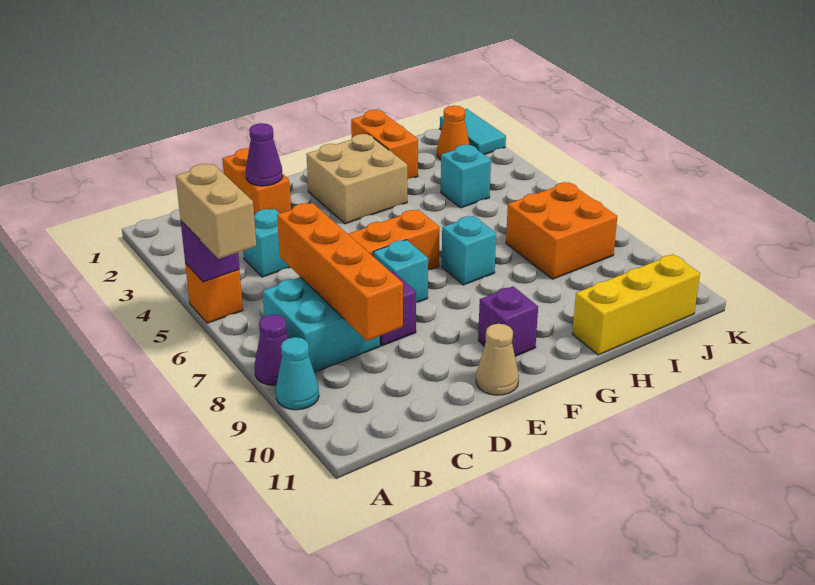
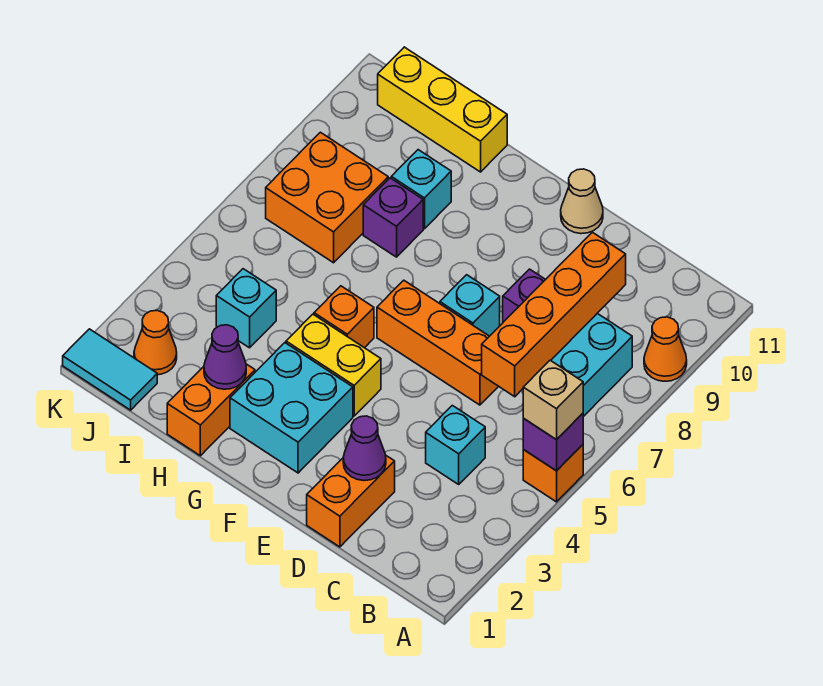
tan 1x2 brick [176,164,256,259] -> tan 1x1 brick [523,360,583,440]
purple 1x1 cone [255,315,288,386] -> purple 1x1 cone moved to [204,325,246,389]
cyan 1x1 cone [276,337,319,410] -> orange 1x1 cone [644,317,687,381]
tan 2x2 brick [306,134,407,224] -> cyan 2x2 brick [230,343,353,473]
none -> yellow 1x2 brick [286,314,381,416]
purple 1x1 brick [478,286,538,356] -> purple 1x1 brick moved to [363,178,423,257]
none -> orange 1x1 brick [314,286,374,348]
cyan 1x1 brick [442,216,496,285] -> cyan 1x1 brick moved to [391,150,451,229]
cyan 1x2 tile [440,109,506,155] -> cyan 1x2 tile turned to [63,329,157,410]

